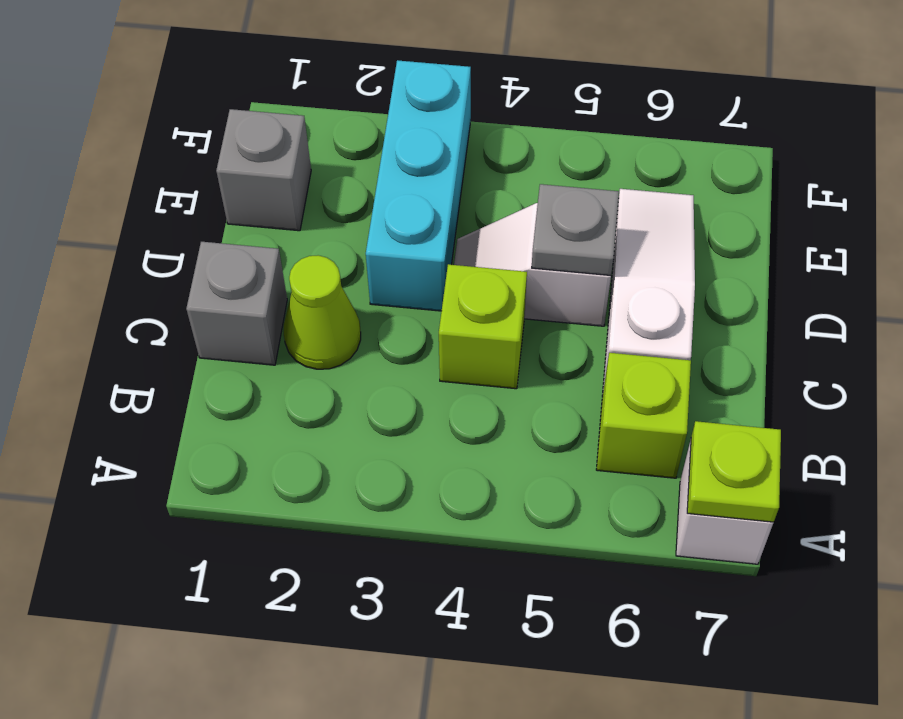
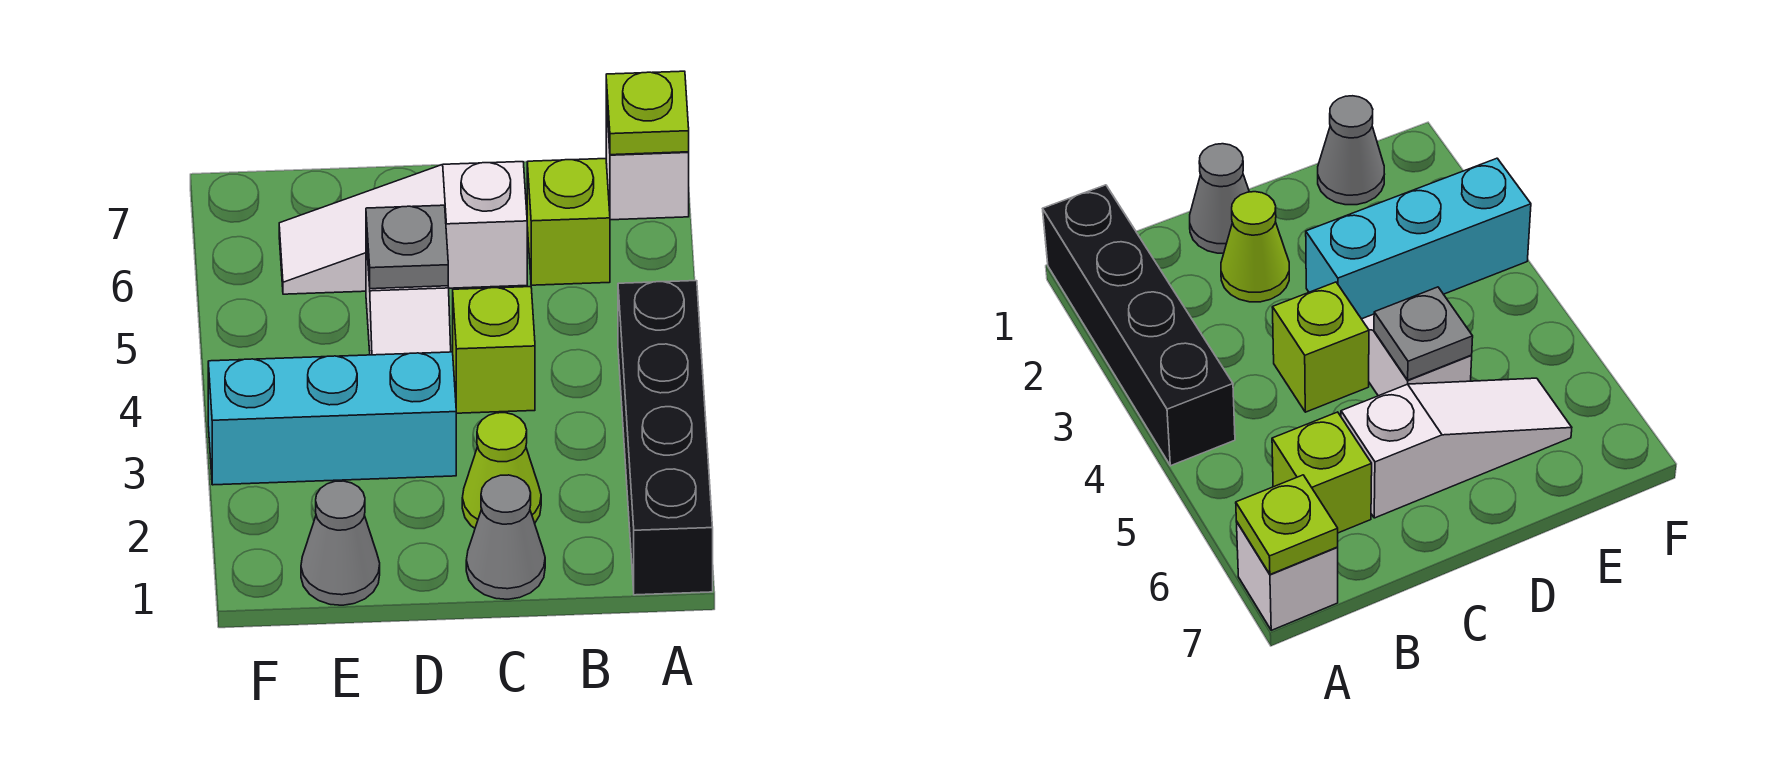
none -> black 1x4 brick [618,281,713,595]
grey 1x1 brick [186,242,287,365] -> grey 1x1 cone [466,475,545,599]
grey 1x1 brick [216,109,311,231] -> grey 1x1 cone [301,481,380,605]

